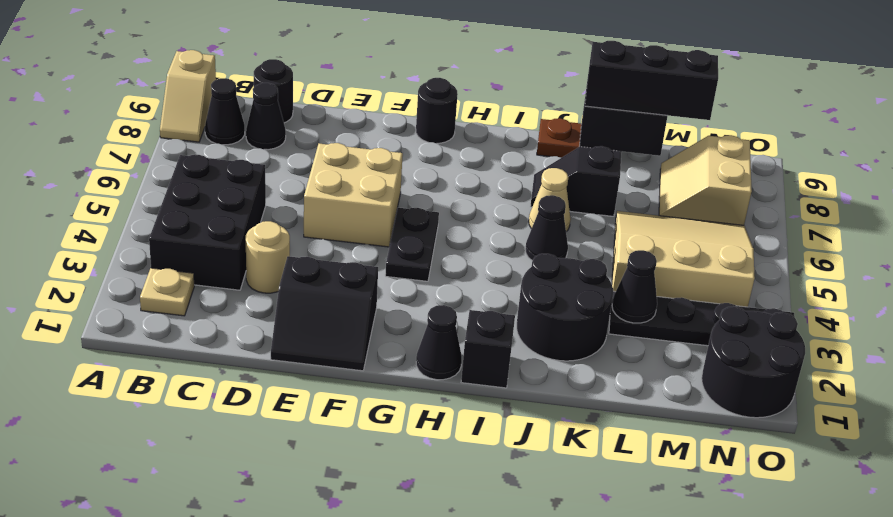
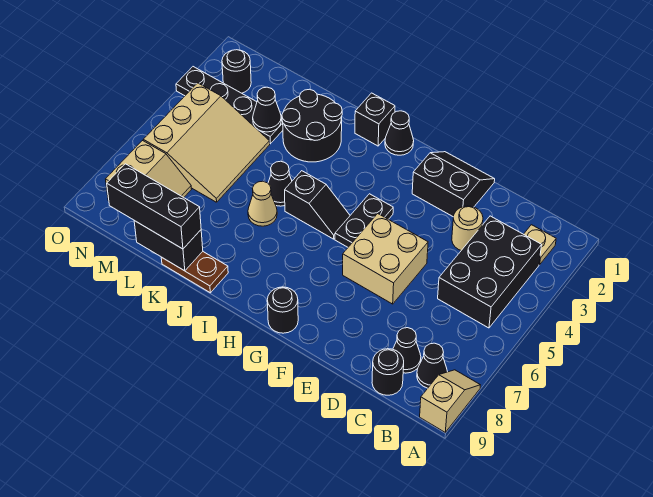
black 1x2 slope [530,146,622,216] -> black 1x2 slope moved to [285,171,350,239]
tan 3x3 slope [612,211,755,307] -> tan 3x3 slope turned to [143,83,270,202]
black 2x2 round brick [702,307,805,418] -> black 1x1 round brick [222,50,251,93]

